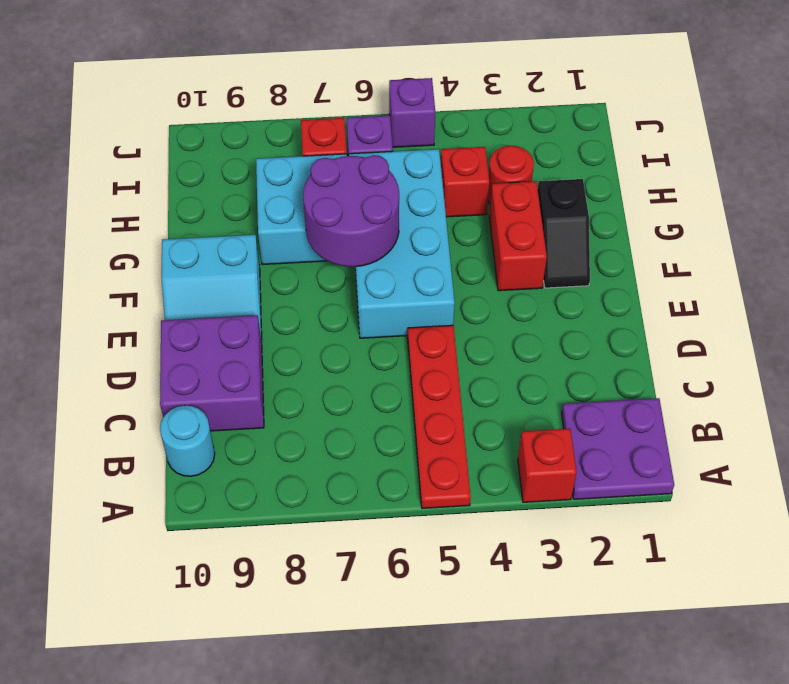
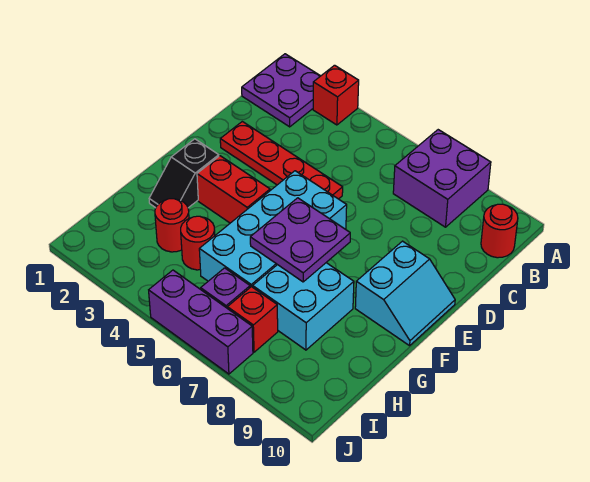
red 1x4 plate [408,325,471,508] -> red 1x4 plate turned to [220,122,343,199]
cyan 1x1 round brick [160,405,215,476] -> red 1x1 round brick [481,204,518,258]
purple 2x2 brick [160,315,264,431] -> purple 2x2 brick moved to [393,130,491,227]
cyan 2x2 slope [162,235,262,343] -> cyan 2x2 slope turned to [355,241,455,346]
black 1x2 slope [538,179,590,288] -> black 1x2 slope turned to [149,139,219,208]
red 1x2 brick [489,181,547,291] -> red 1x2 brick turned to [197,156,270,223]
purple 2x2 round brick [303,155,399,267] -> purple 2x2 plate [250,198,350,282]
red 1x1 brick [441,147,489,217] -> red 1x1 round brick [181,216,215,270]
purple 1x1 brick [389,78,435,147] -> purple 1x3 brick [149,270,253,374]

